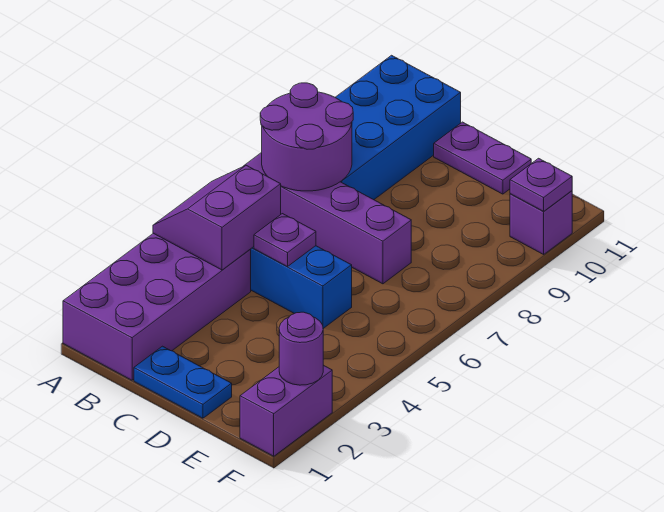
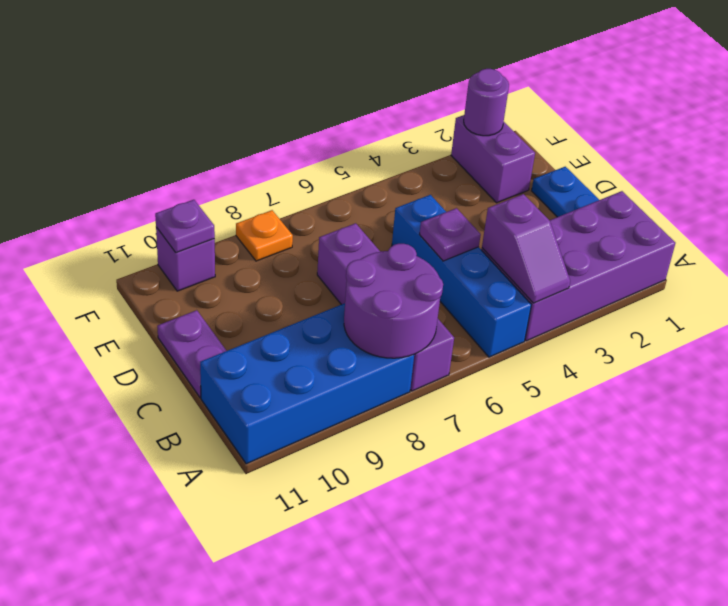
purple 2x2 slope [153,165,281,270] -> purple 1x2 slope [482,194,570,303]
purple 1x2 brick [240,365,332,456] -> purple 1x2 brick turned to [451,115,535,203]
none -> orange 1x1 plate [236,210,293,261]

